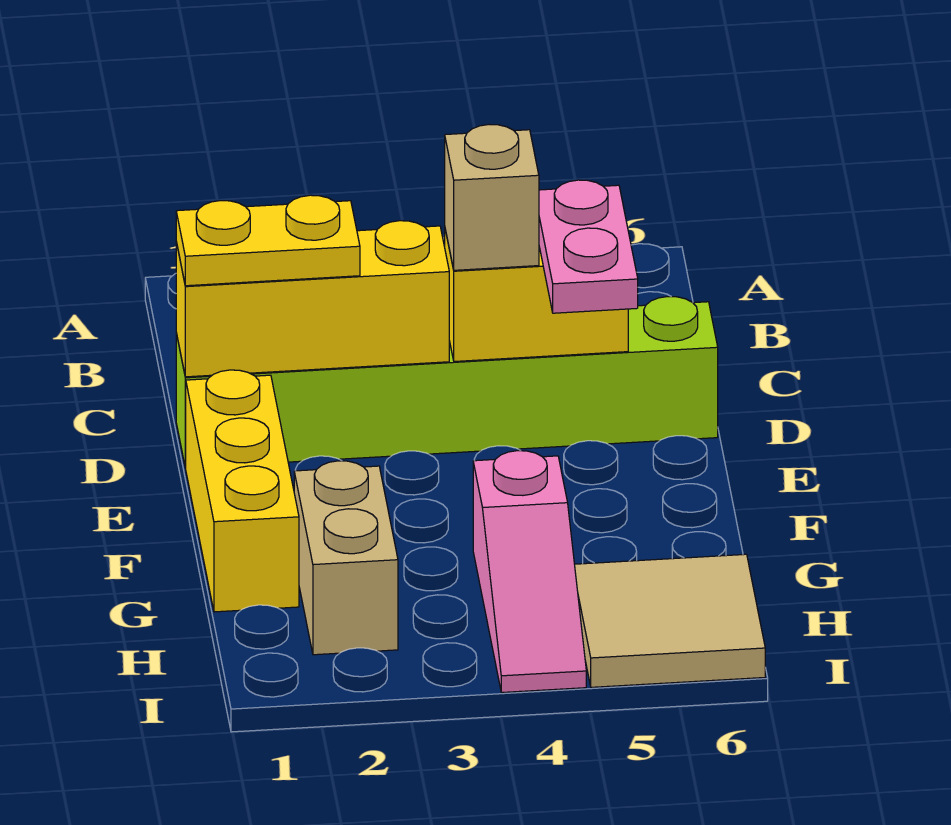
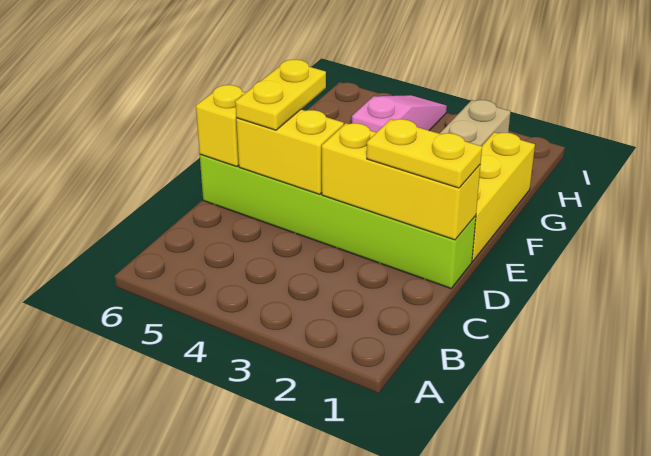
tan 1x1 brick [445,125,539,270] -> none
pink 1x2 plate [539,180,638,313] -> yellow 1x2 plate [235,60,326,130]
none -> yellow 1x1 brick [196,85,245,167]
tan 2x2 tile [575,554,765,687] -> none

